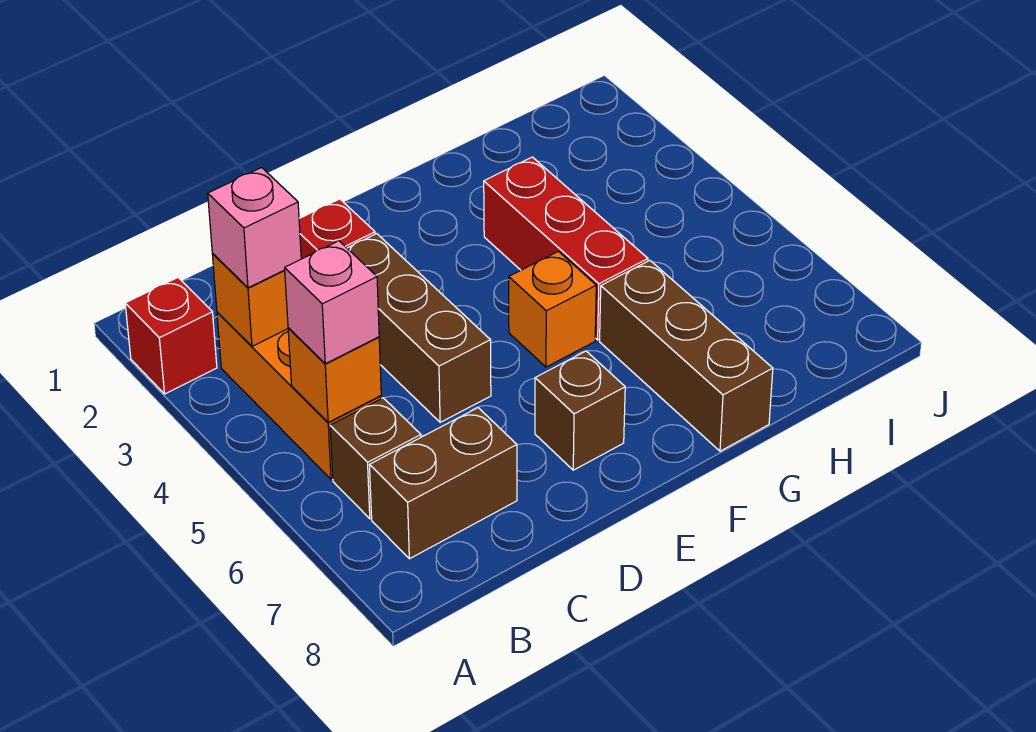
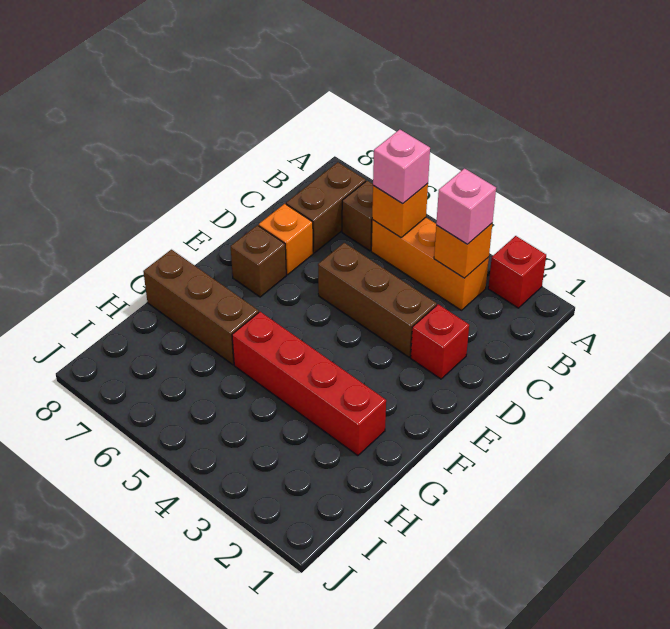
orange 1x1 brick [509,251,596,367] -> orange 1x1 brick moved to [259,204,313,275]
red 1x3 brick [484,157,648,340] -> red 1x4 brick [232,312,386,456]

